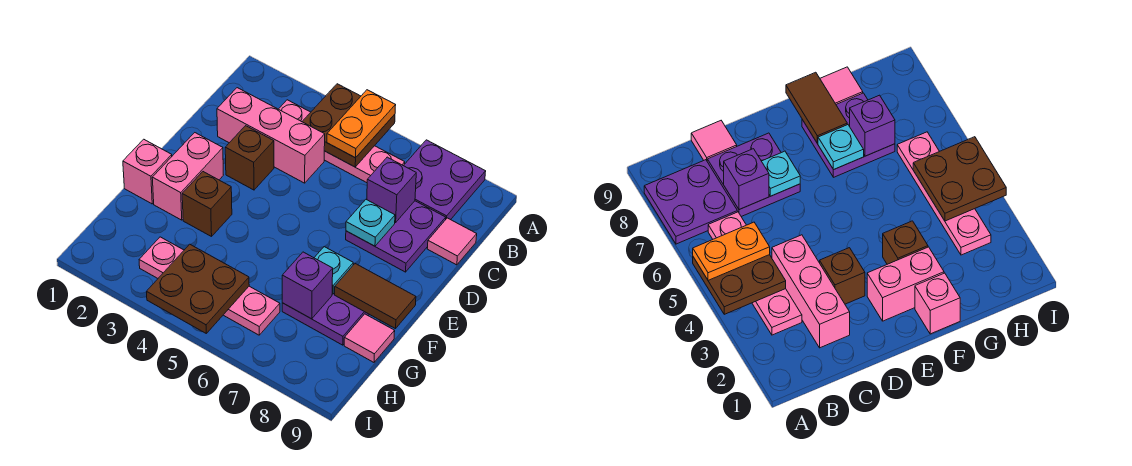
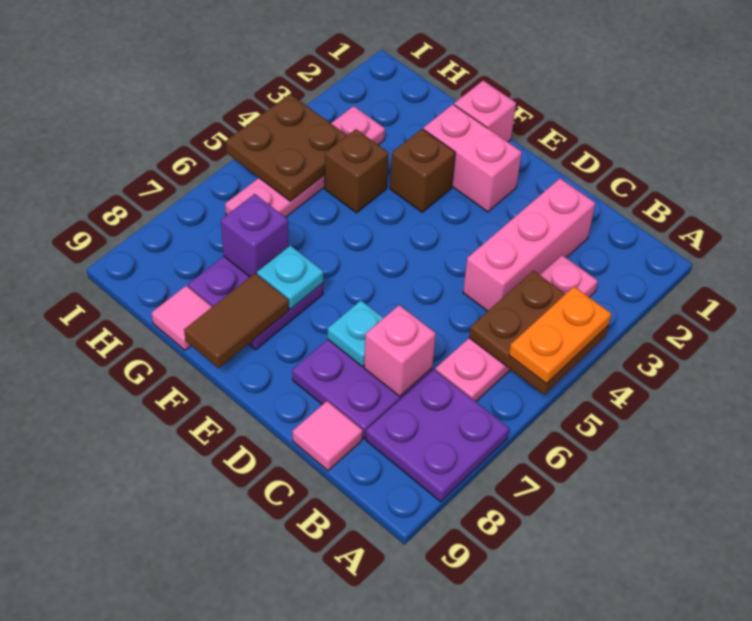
orange 1x2 plate [327,90,396,158] -> orange 1x2 plate turned to [509,287,612,384]
purple 1x1 brick [367,157,416,222] -> pink 1x1 brick [364,305,436,396]
brown 1x1 brick [225,126,274,190] -> brown 1x1 brick moved to [325,129,389,213]

